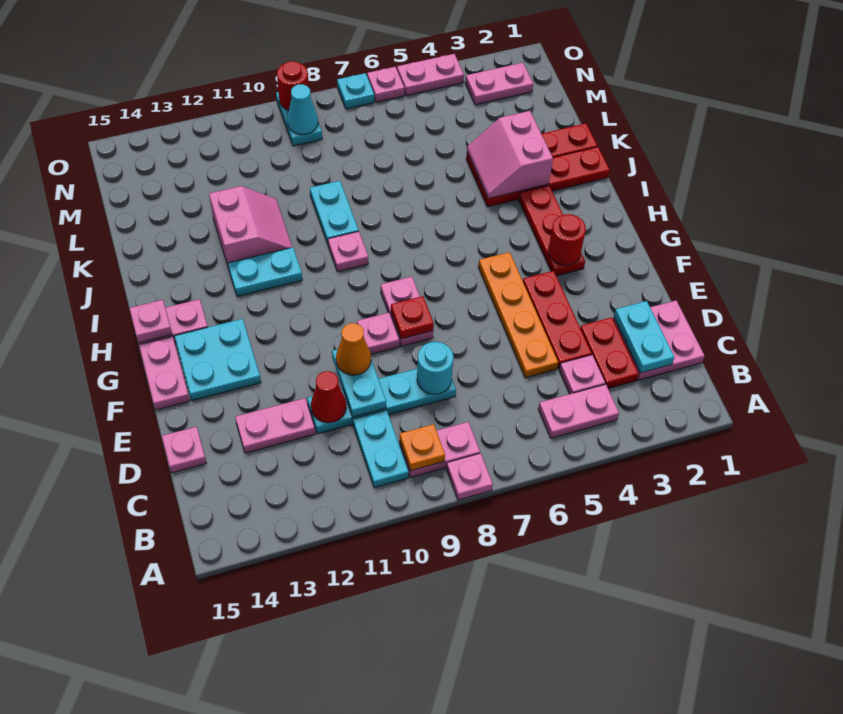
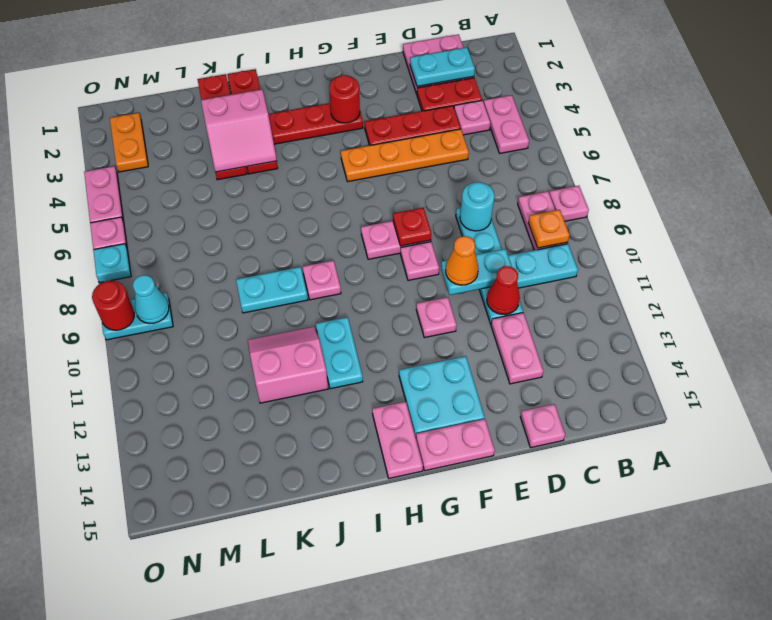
pink 1x1 plate [129,300,172,343] -> pink 1x1 plate moved to [416,297,457,338]
pink 1x2 plate [465,63,533,105] -> orange 1x2 plate [110,113,148,172]

